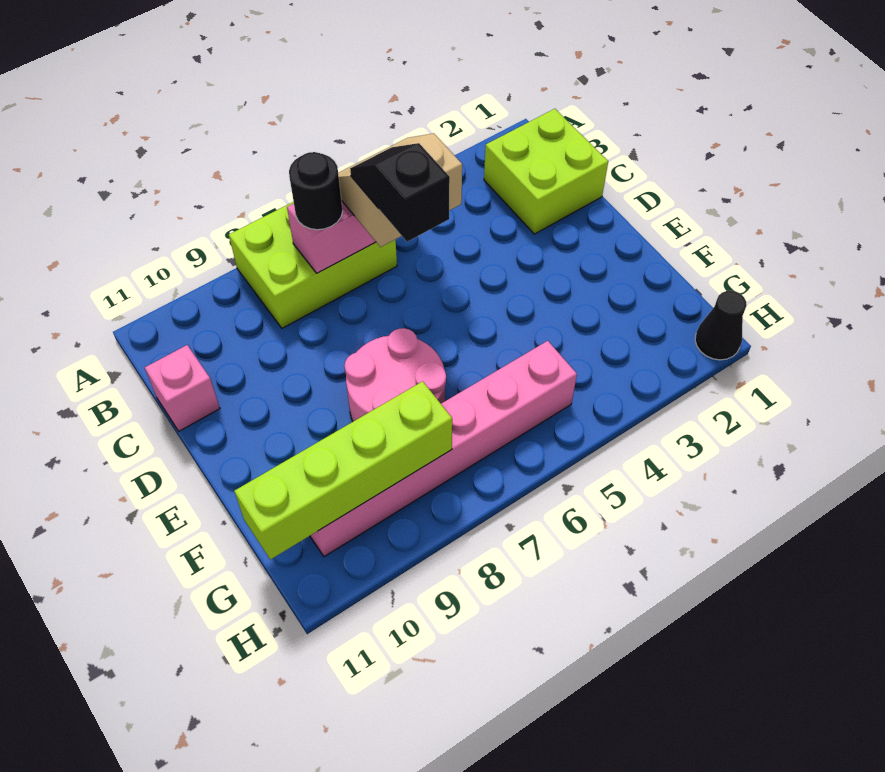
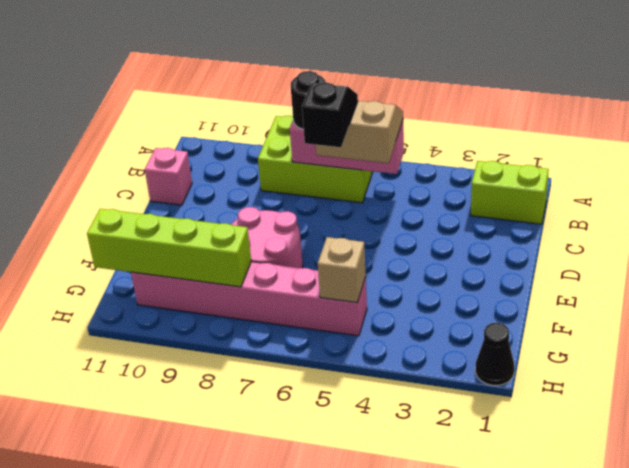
lime 2x2 brick [484,109,608,234] -> lime 1x2 brick [471,161,549,224]
none -> tan 1x1 brick [318,237,366,303]

